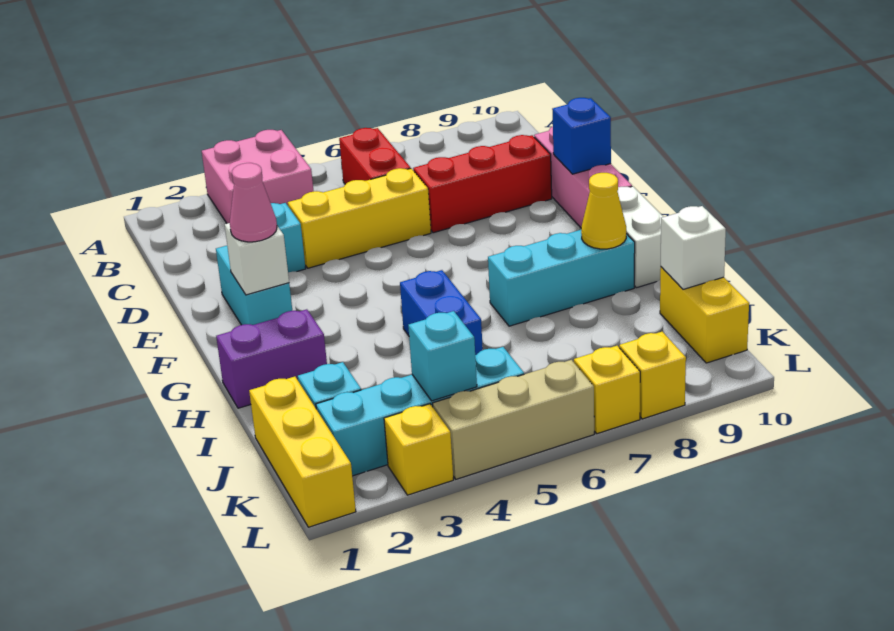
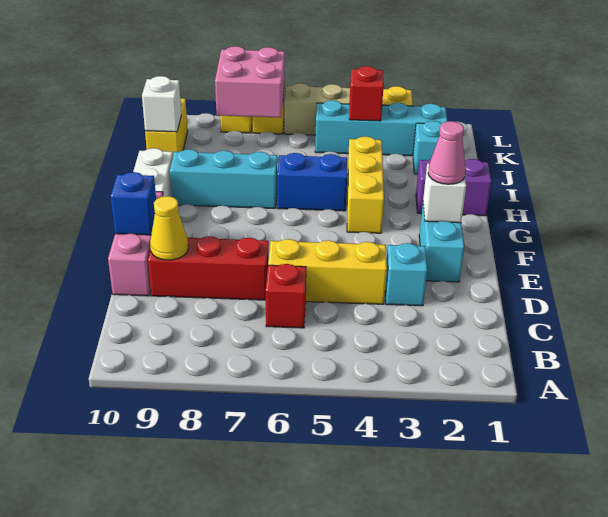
pink 2x2 brick [202,130,314,223] -> pink 2x2 brick moved to [215,46,285,118]
red 1x2 brick [339,128,411,184] -> red 1x1 brick [266,264,306,328]
blue 1x2 brick [400,270,483,355] -> blue 1x2 brick turned to [277,153,347,211]
yellow 1x1 cone [581,173,626,249] -> yellow 1x1 cone moved to [150,196,188,260]
yellow 1x3 brick [249,377,356,527] -> yellow 1x3 brick moved to [347,136,384,233]
cyan 1x1 brick [408,311,477,401] -> red 1x1 brick [349,66,384,121]

